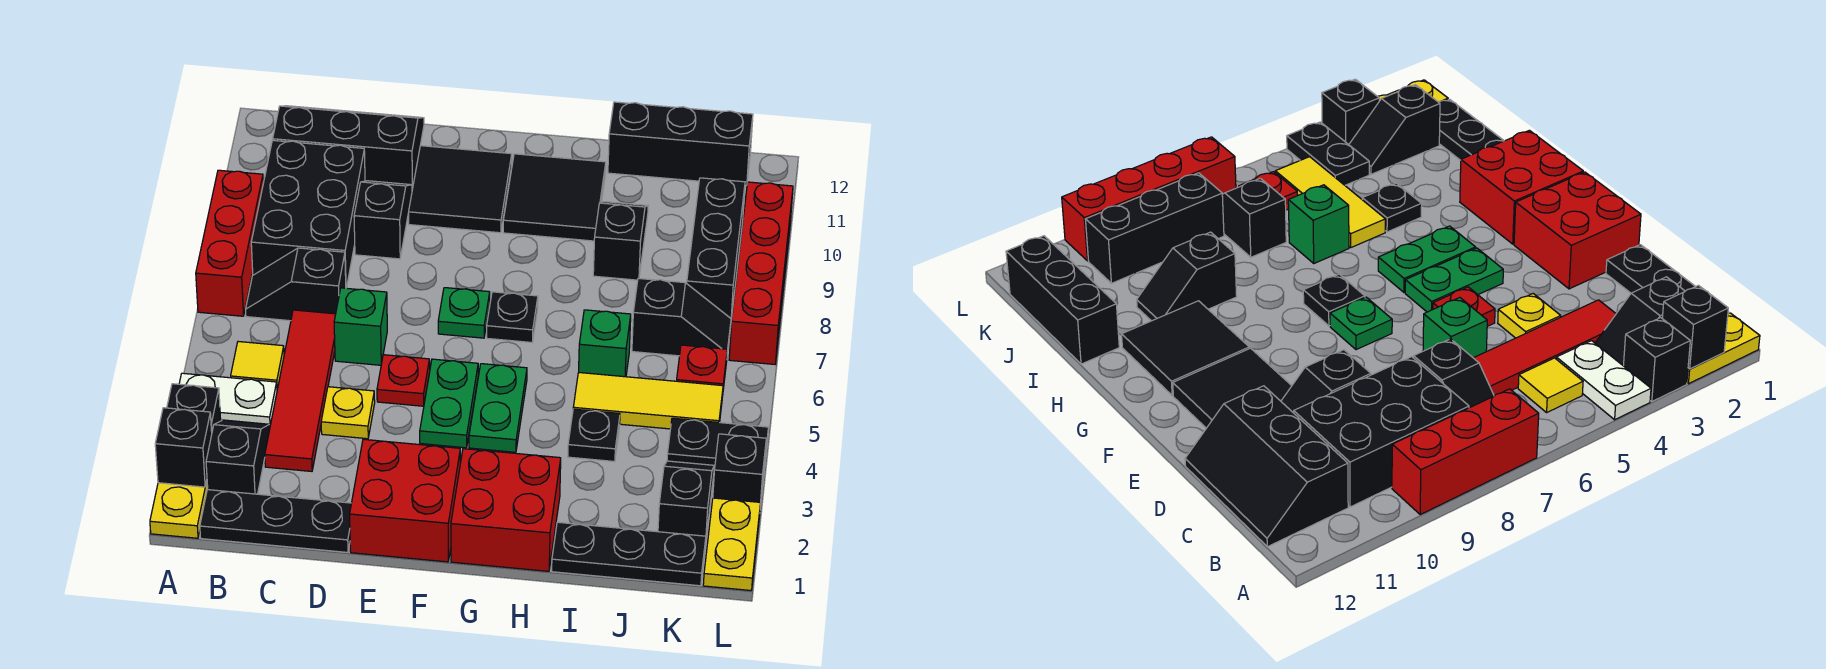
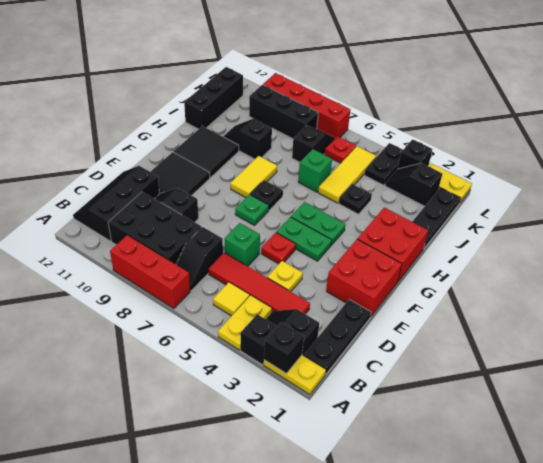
white 1x2 plate [179,373,277,425] -> yellow 1x2 plate [218,295,272,350]
none -> yellow 1x2 tile [231,156,277,198]

